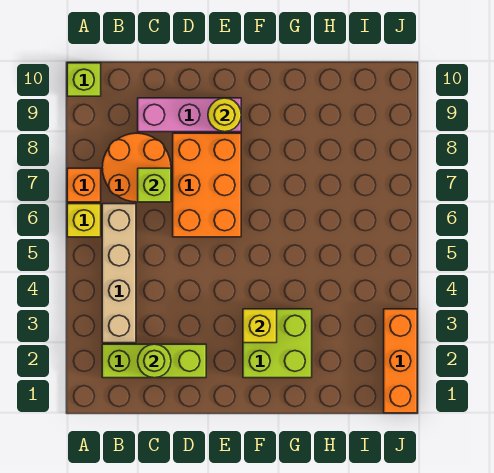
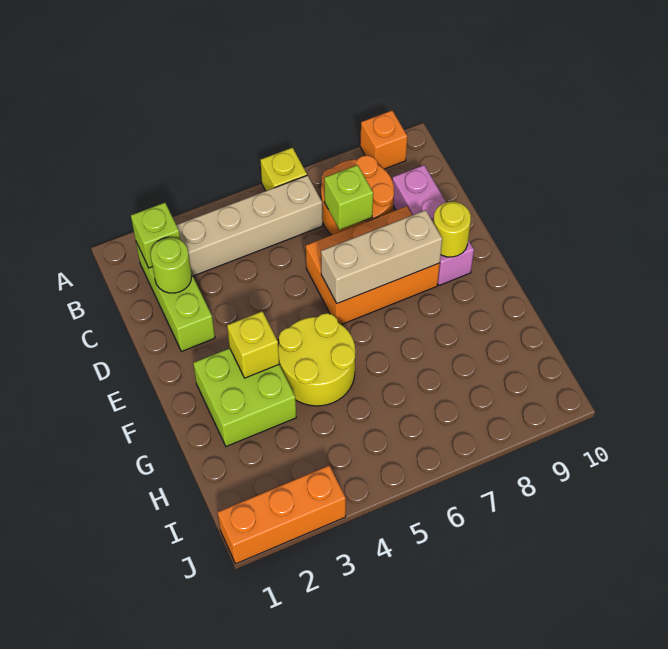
orange 1x1 brick [67,168,101,202] -> orange 1x1 brick moved to [360,111,407,169]
lime 1x1 brick [67,63,101,96] -> lime 1x1 brick moved to [131,203,180,268]
none -> tan 1x3 brick [321,210,442,304]
none -> yellow 2x2 round brick [278,313,355,406]

